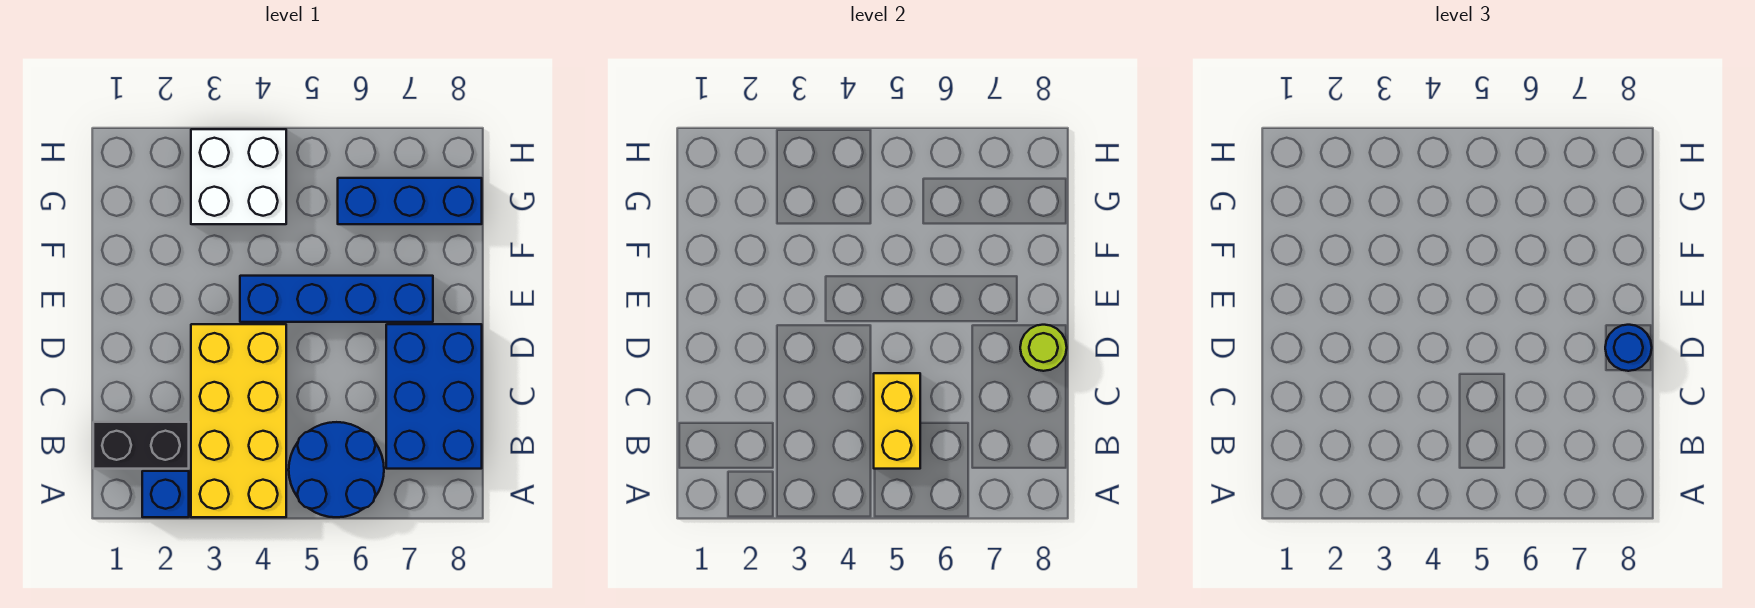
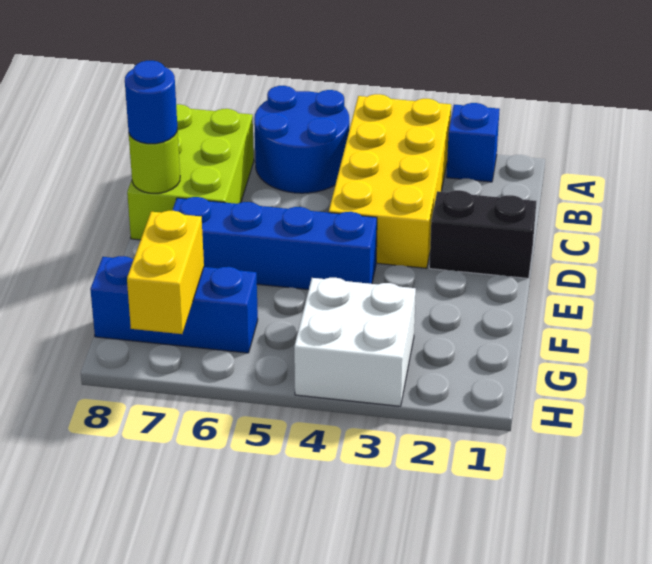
black 1x2 brick [93,422,189,469] -> black 1x2 brick moved to [429,190,536,278]
yellow 1x2 brick [874,373,920,469] -> yellow 1x2 brick moved to [127,211,204,334]
blue 2x3 brick [386,324,482,469] -> lime 2x3 brick [127,104,254,240]

